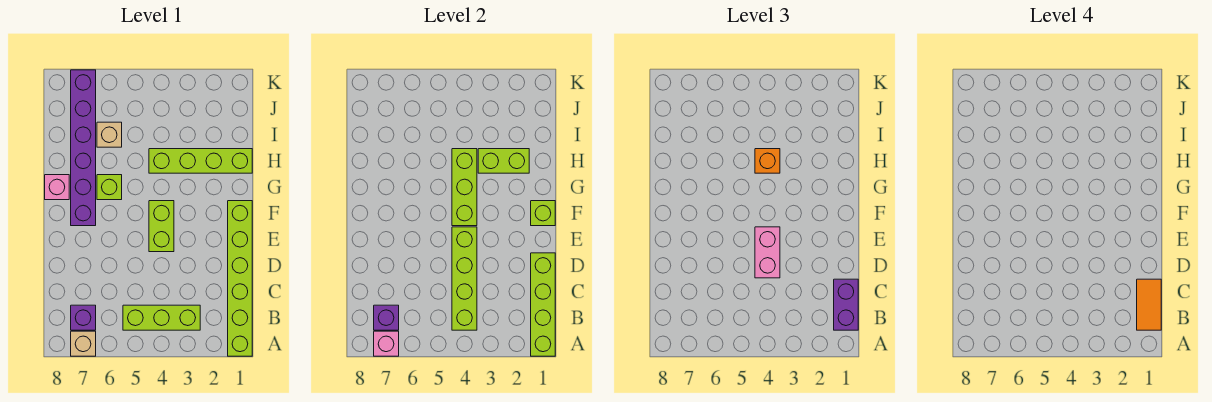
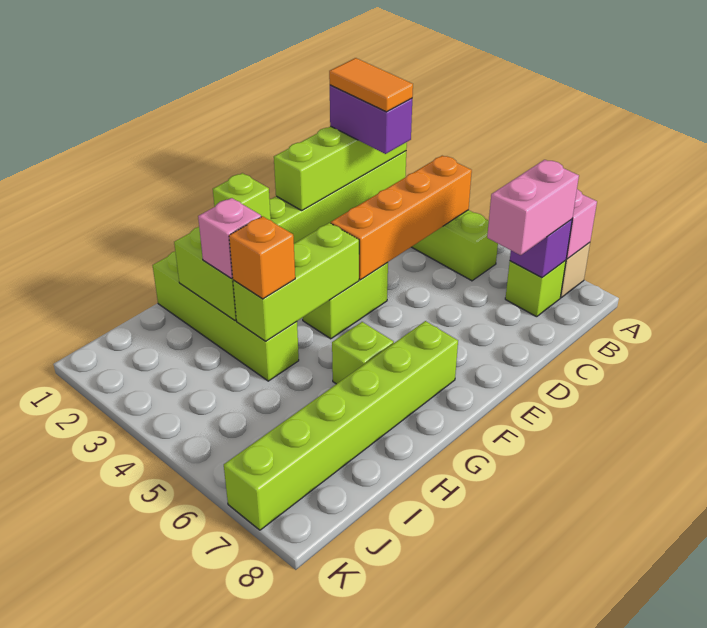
purple 1x2 brick [834,279,858,330] -> purple 1x2 brick turned to [330,85,412,154]
orange 1x2 tile [1137,279,1161,330] -> orange 1x2 tile turned to [329,58,413,112]
lime 1x4 brick [452,227,477,330] -> orange 1x4 brick [331,156,472,280]
purple 1x1 brick [71,305,96,330] -> lime 1x1 brick [505,260,566,317]
pink 1x2 brick [755,227,780,278] -> pink 1x2 brick moved to [487,160,579,255]
purple 1x6 brick [71,70,96,226] -> lime 1x6 brick [224,321,458,530]
pink 1x1 brick [45,175,69,200] -> pink 1x1 brick moved to [198,198,261,278]
tan 1x1 brick [97,122,122,147] -> none

